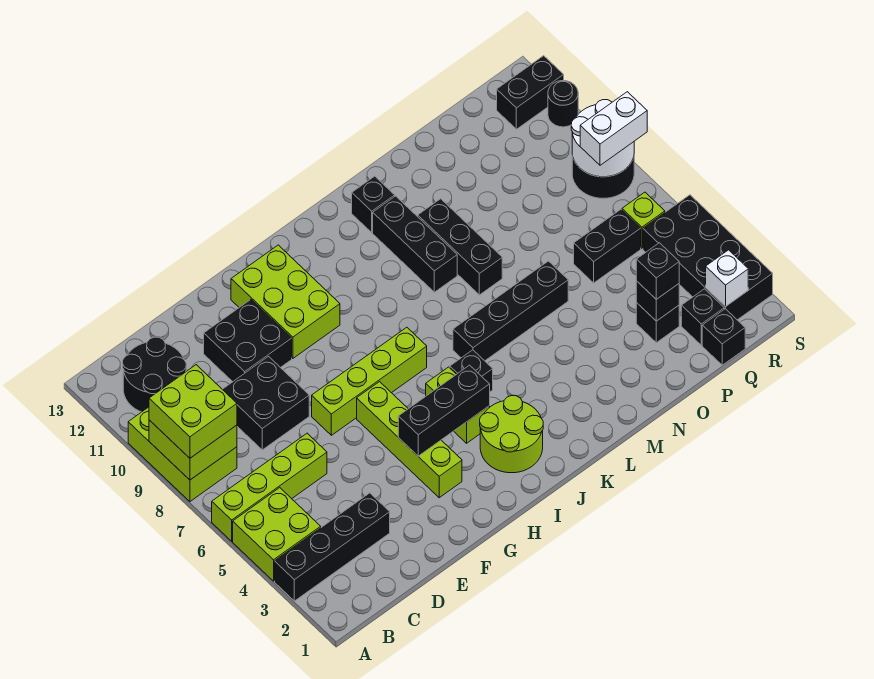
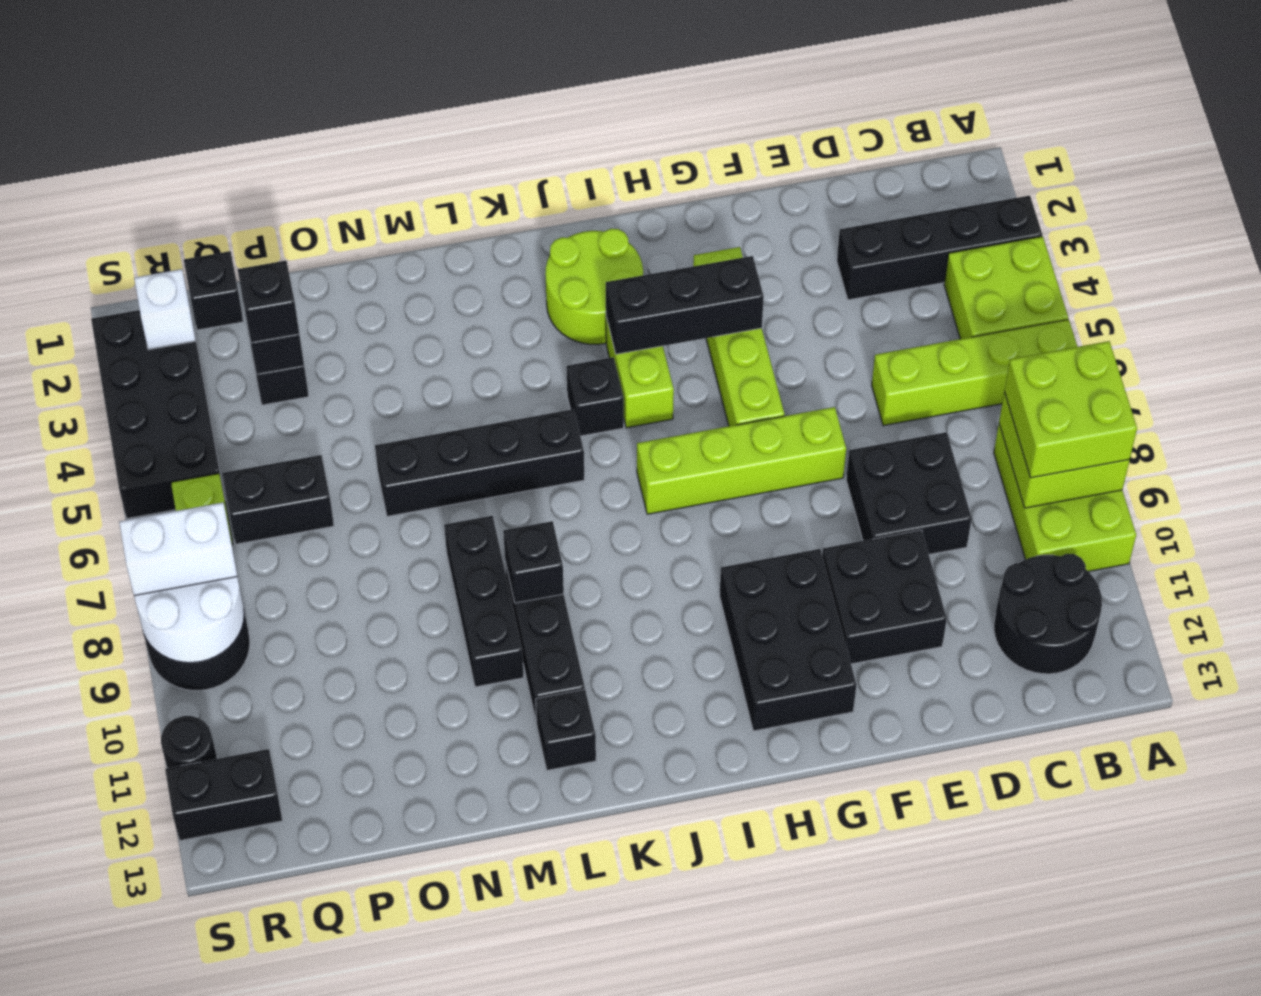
lime 2x3 brick [231,245,340,358] -> black 2x3 brick [720,549,856,731]
black 1x1 brick [681,289,724,345] -> black 1x1 brick moved to [503,521,564,603]

